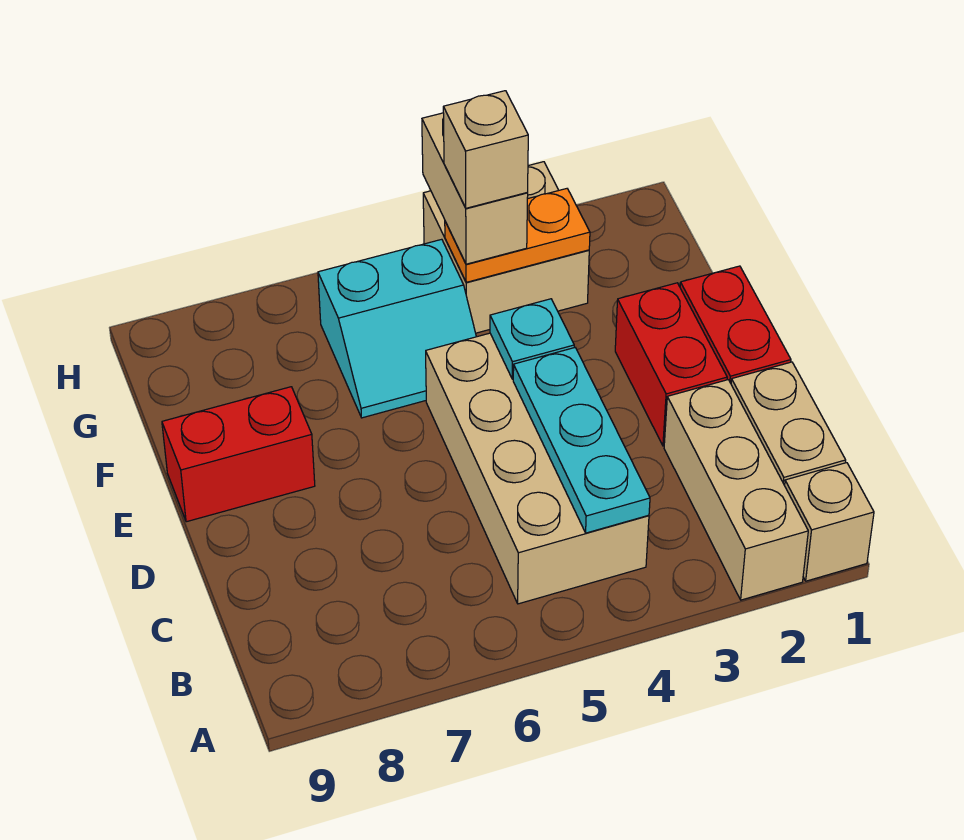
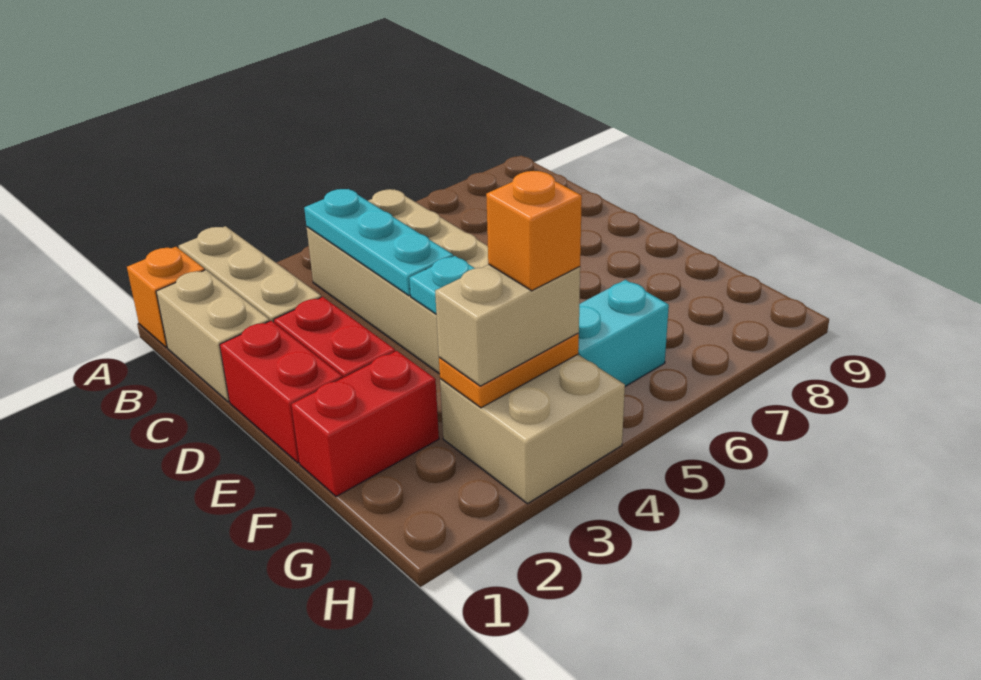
tan 1x1 brick [785,463,874,581] -> orange 1x1 brick [127,247,205,348]
red 1x2 brick [162,387,315,522] -> red 1x2 brick moved to [291,351,439,497]
tan 1x2 brick [422,113,528,264] -> tan 1x2 brick turned to [435,265,580,386]
tan 1x1 brick [443,91,528,208] -> orange 1x1 brick [486,171,582,291]

